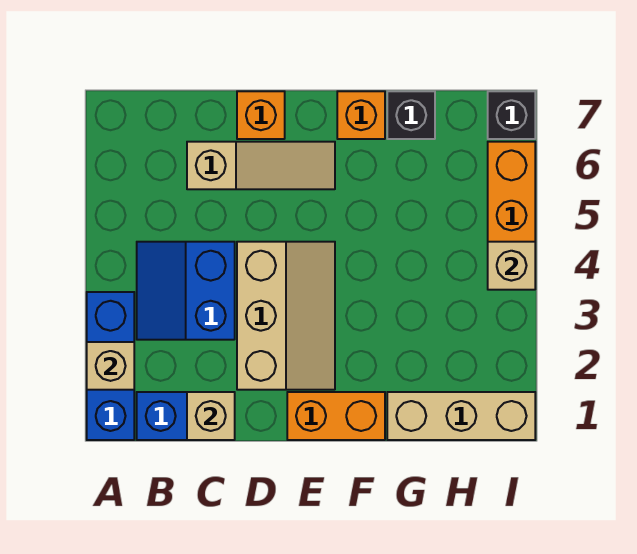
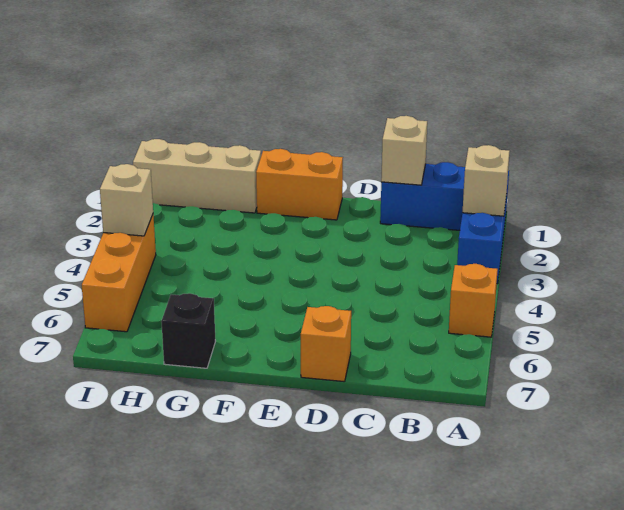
blue 2x2 slope [137,242,235,340] -> none
tan 1x3 slope [187,142,335,189] -> none
tan 2x3 slope [237,242,335,390] -> none
orange 1x1 brick [337,91,385,139] -> orange 1x1 brick moved to [449,264,498,337]
black 1x1 brick [488,91,535,139] -> none

